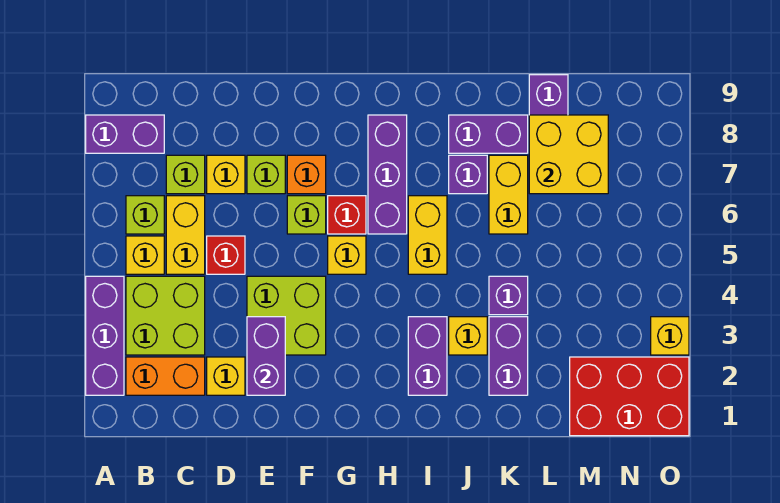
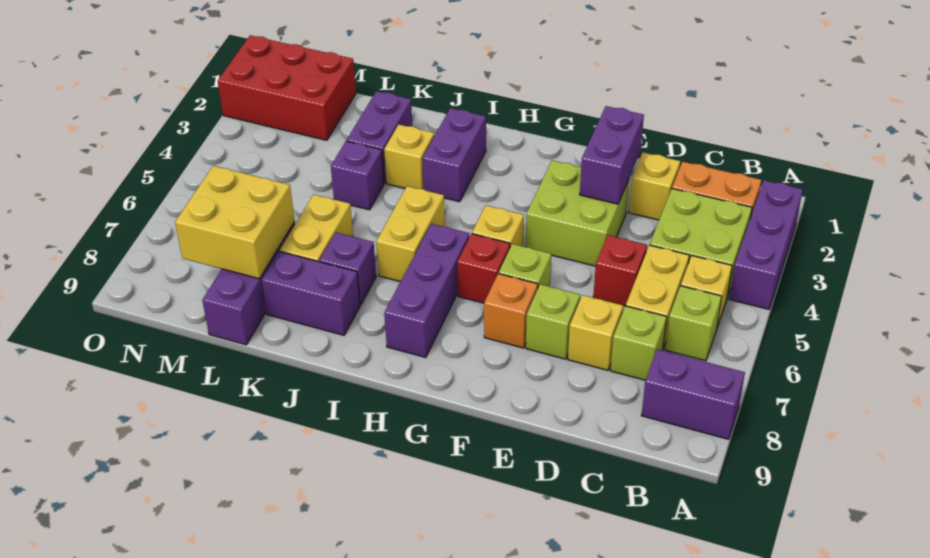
yellow 1x1 brick [651,317,689,355] -> none

